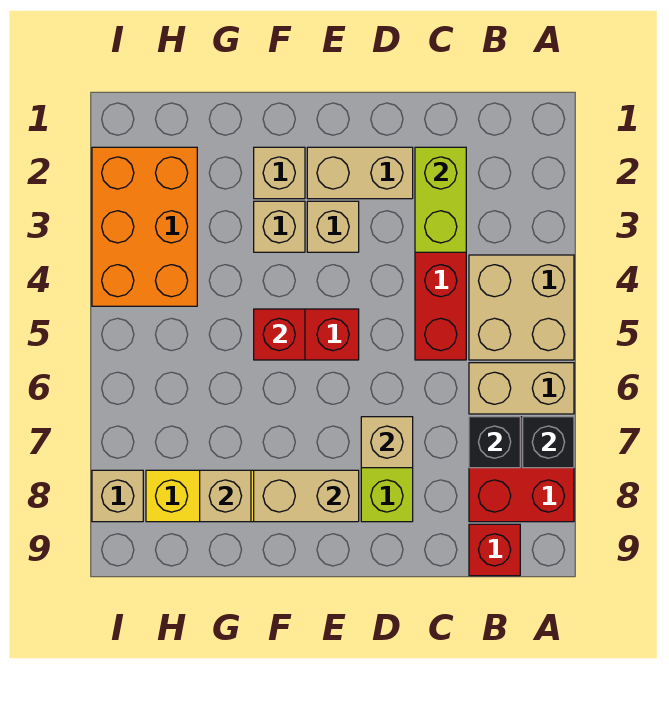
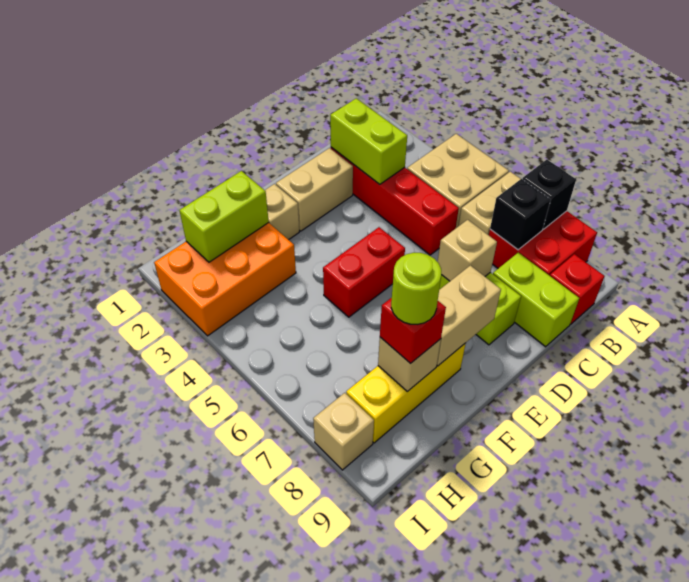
none -> lime 1x2 brick [493,252,579,347]
tan 1x1 brick [307,201,359,252] -> none
tan 1x1 brick [254,201,305,252] -> none
red 1x1 brick [254,309,305,360] -> red 1x1 brick moved to [380,298,446,364]
none -> lime 1x2 brick [180,171,269,262]
none -> lime 1x1 round brick [391,253,441,324]
orange 2x3 brick [92,147,197,306] -> orange 2x3 brick turned to [154,223,296,336]

